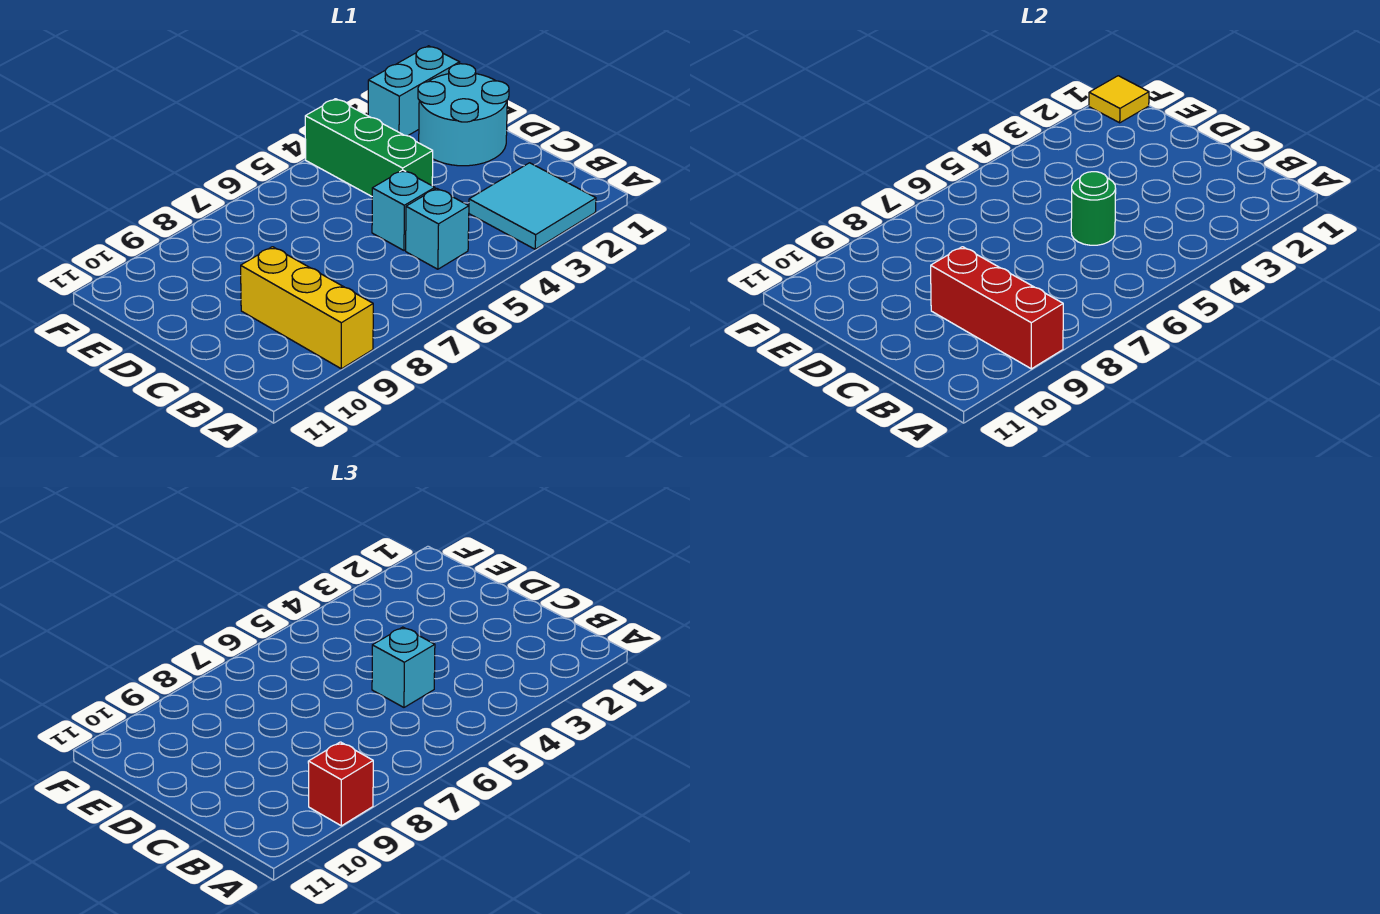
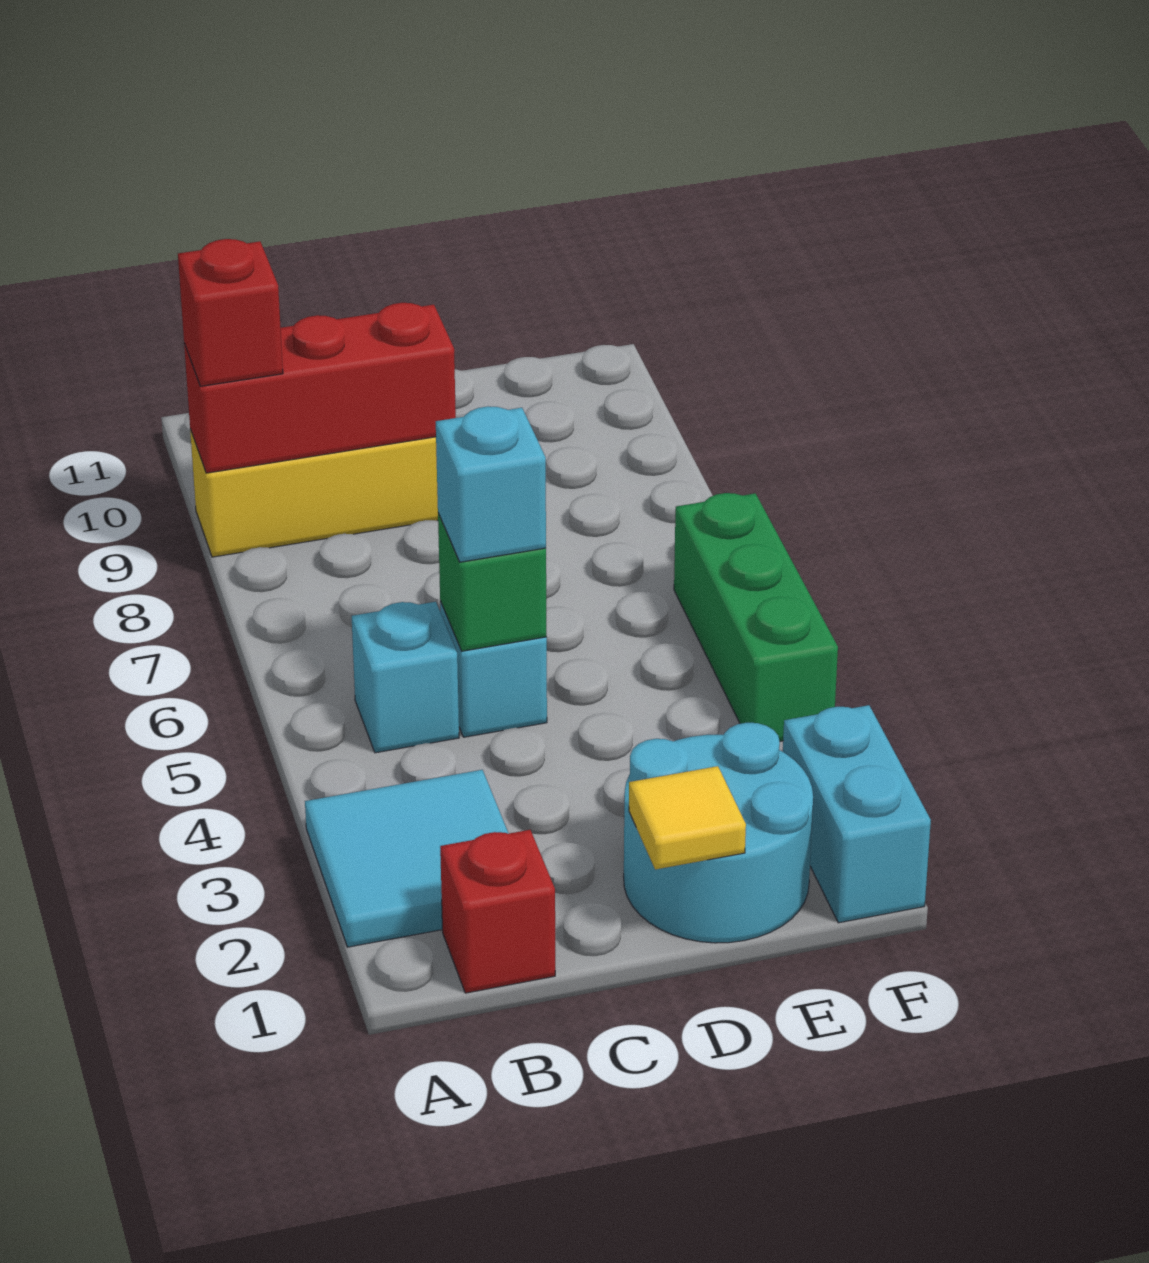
none -> red 1x1 brick [440,830,555,993]
green 1x1 round brick [1071,172,1116,245] -> green 1x1 brick [438,513,547,651]
green 1x3 brick [305,99,433,196] -> green 1x3 brick turned to [674,493,838,741]
yellow 1x1 tile [1089,76,1149,123] -> yellow 1x1 tile moved to [629,766,746,870]

